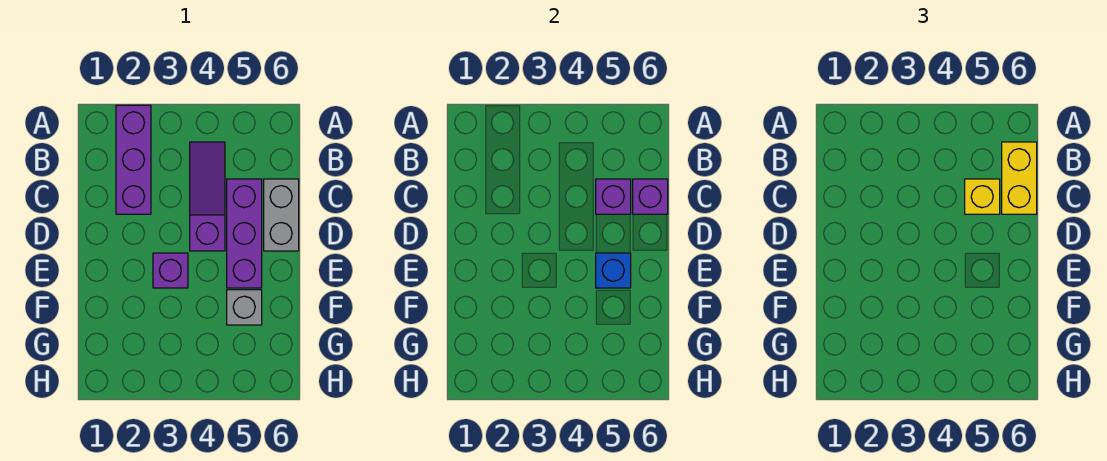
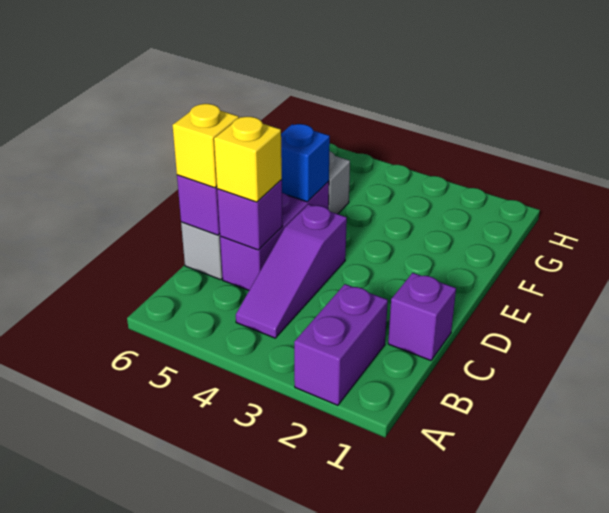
purple 1x3 brick [116,105,151,214] -> purple 1x2 brick [294,284,388,405]
yellow 1x2 brick [1002,142,1037,214] -> yellow 1x1 brick [173,104,239,188]
purple 1x1 brick [153,253,188,288] -> purple 1x1 brick moved to [388,273,456,360]

